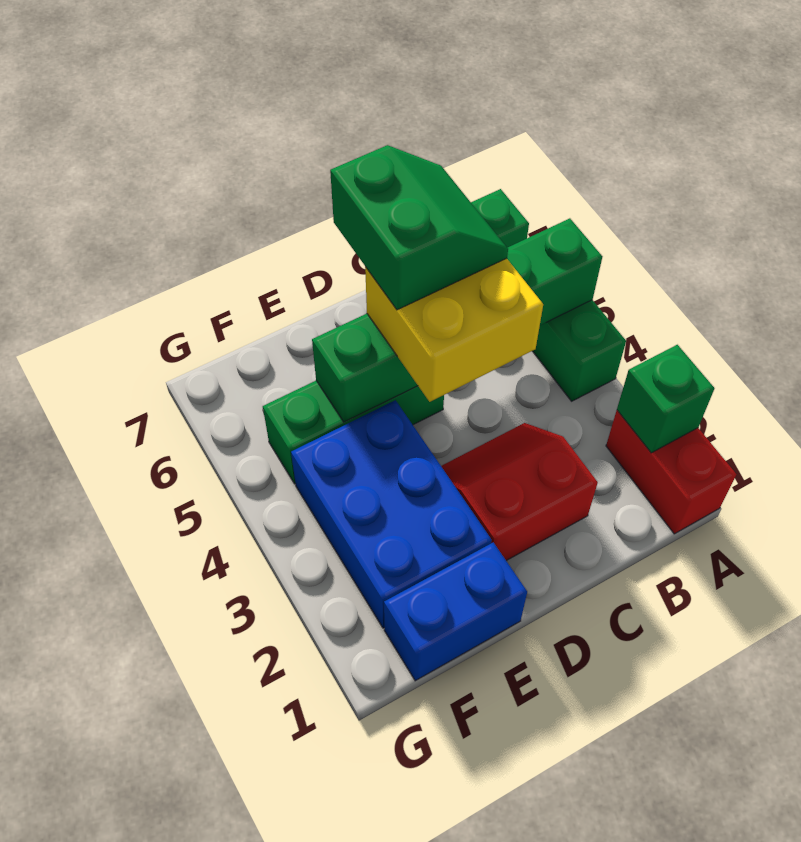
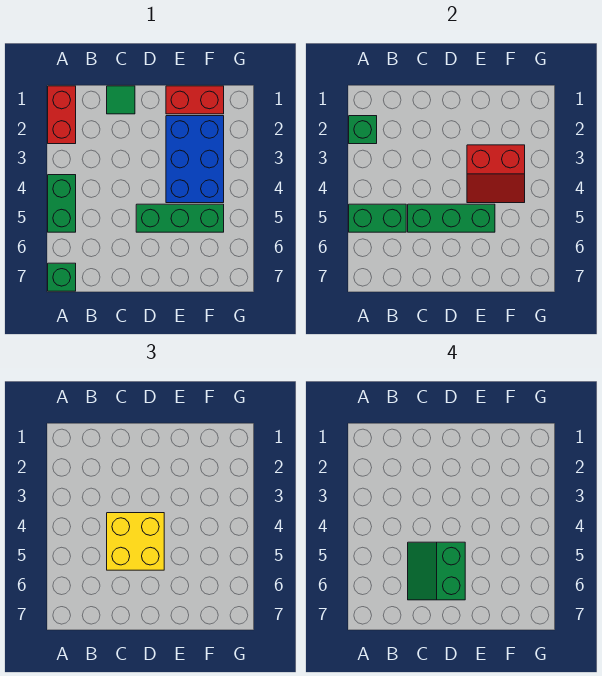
none -> green 1x1 tile [107,86,135,114]
red 2x2 slope [441,423,598,561] -> red 2x2 slope moved to [467,145,525,203]
blue 1x2 brick [384,542,527,681] -> red 1x2 brick [166,86,224,114]

